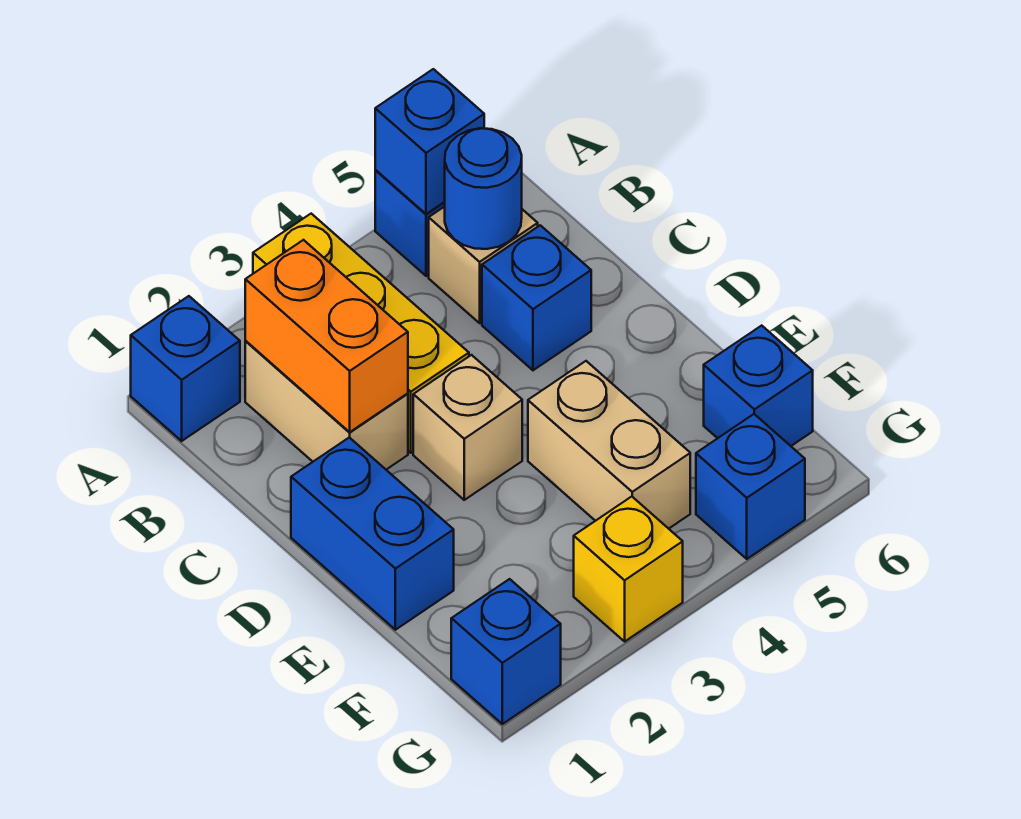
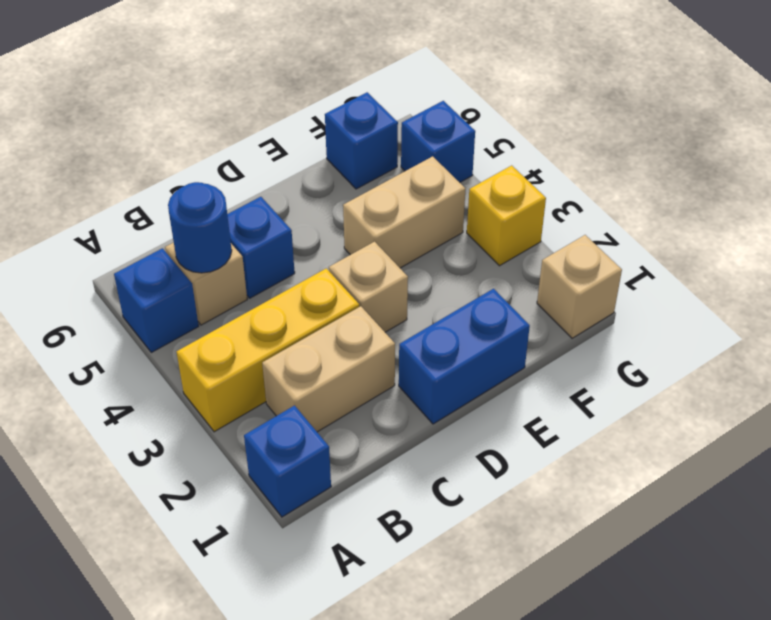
blue 1x1 brick [375,69,484,214] -> none
orange 1x2 brick [245,240,408,432] -> none
blue 1x1 brick [451,579,561,724] -> tan 1x1 brick [537,235,622,338]

